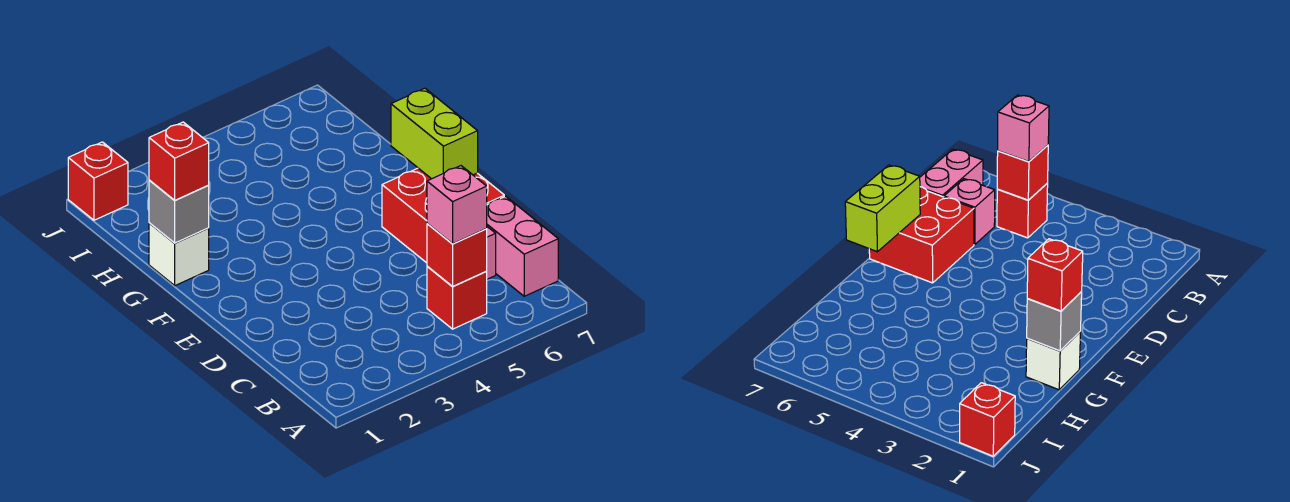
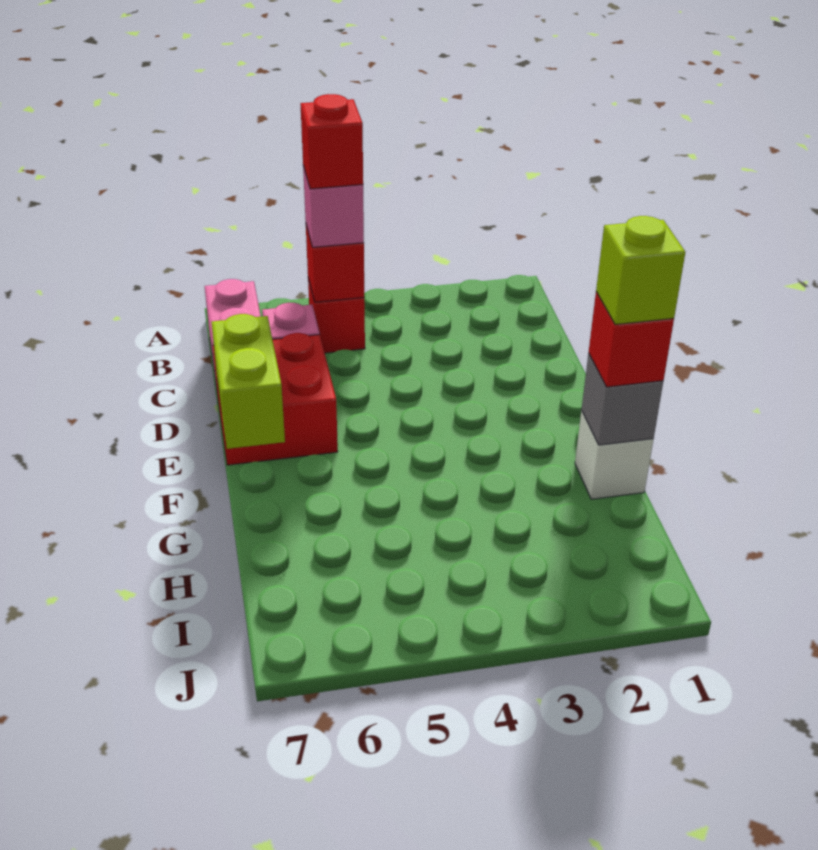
none -> lime 1x1 brick [596,216,685,325]
red 1x1 brick [68,142,128,220] -> red 1x1 brick moved to [301,94,363,189]

